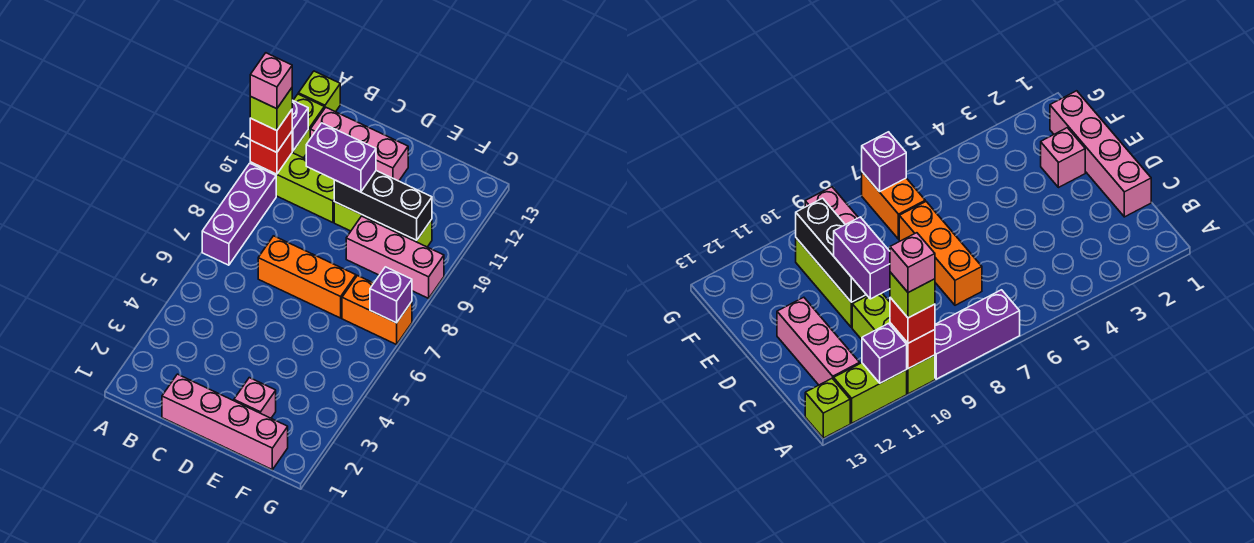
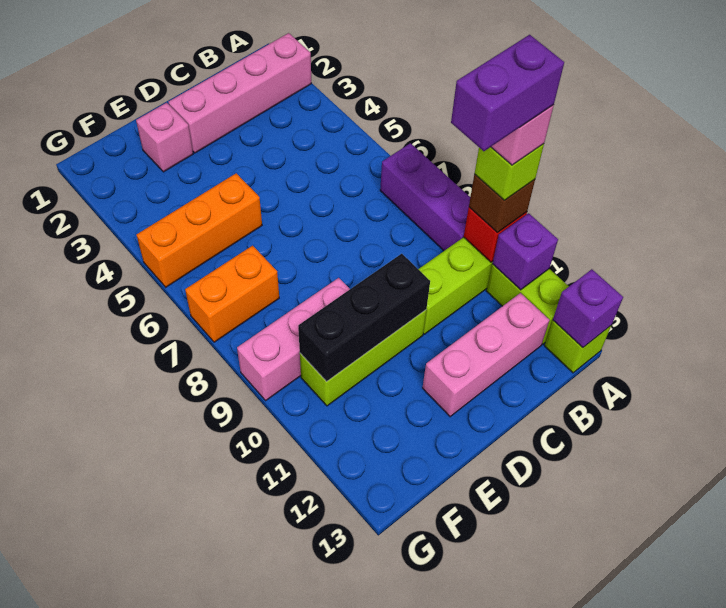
red 1x1 brick [250,110,292,152] -> brown 1x1 brick [469,174,535,232]
pink 1x4 brick [162,374,288,470] -> pink 1x4 brick moved to [168,33,311,153]
orange 1x3 brick [258,236,356,318] -> orange 1x3 brick moved to [137,173,262,287]
purple 1x2 brick [306,123,376,192] -> purple 1x2 brick moved to [451,35,564,151]
purple 1x1 brick [370,267,412,323] -> purple 1x1 brick moved to [553,269,623,348]

